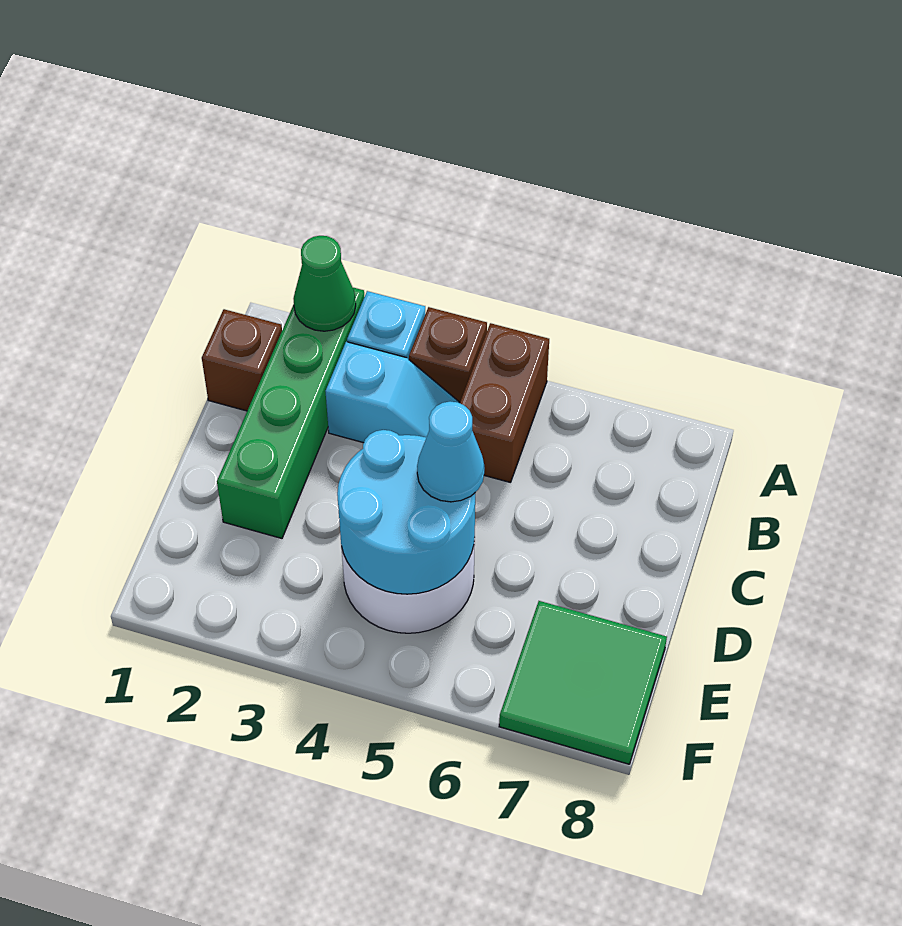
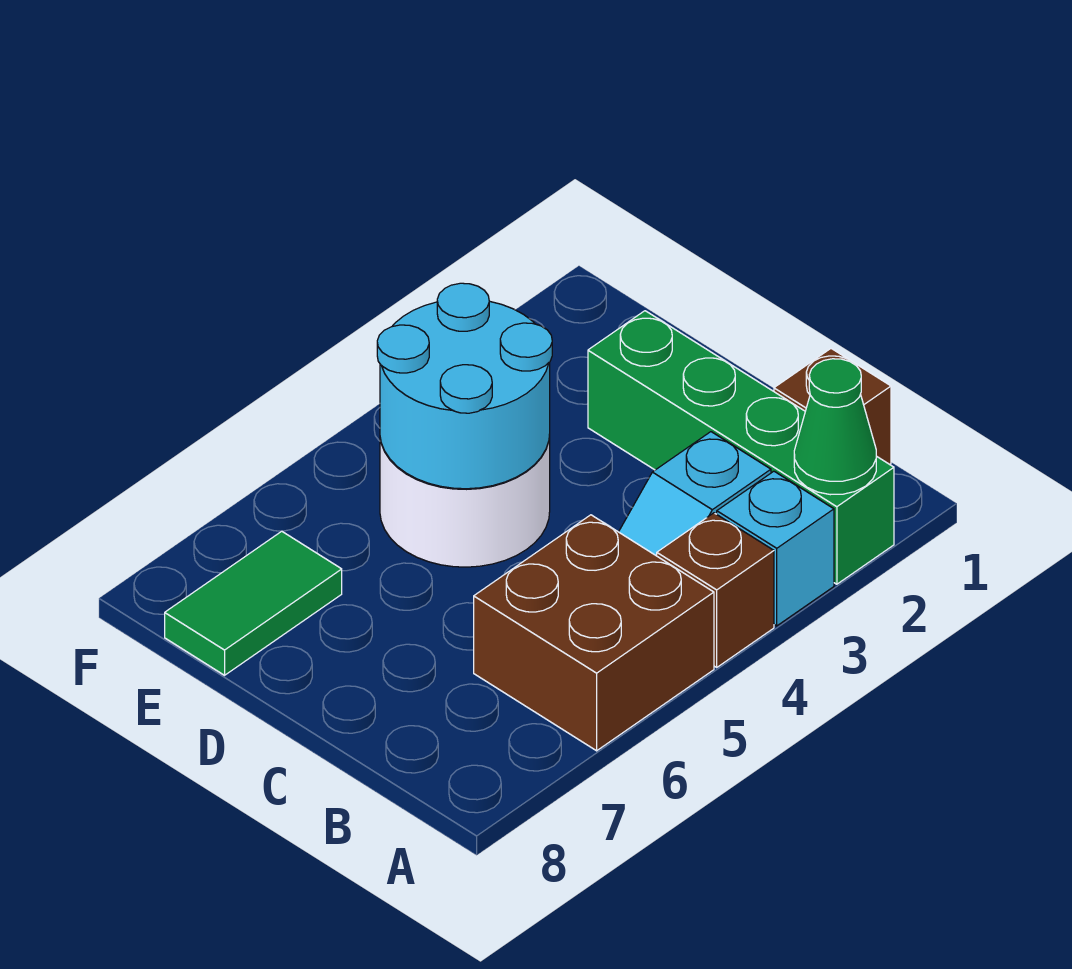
brown 1x2 brick [460,323,549,482] -> brown 2x2 brick [474,515,714,751]
cyan 1x1 cone [417,401,484,502] -> none
green 2x2 tile [499,601,667,764] -> green 1x2 tile [165,531,342,675]

